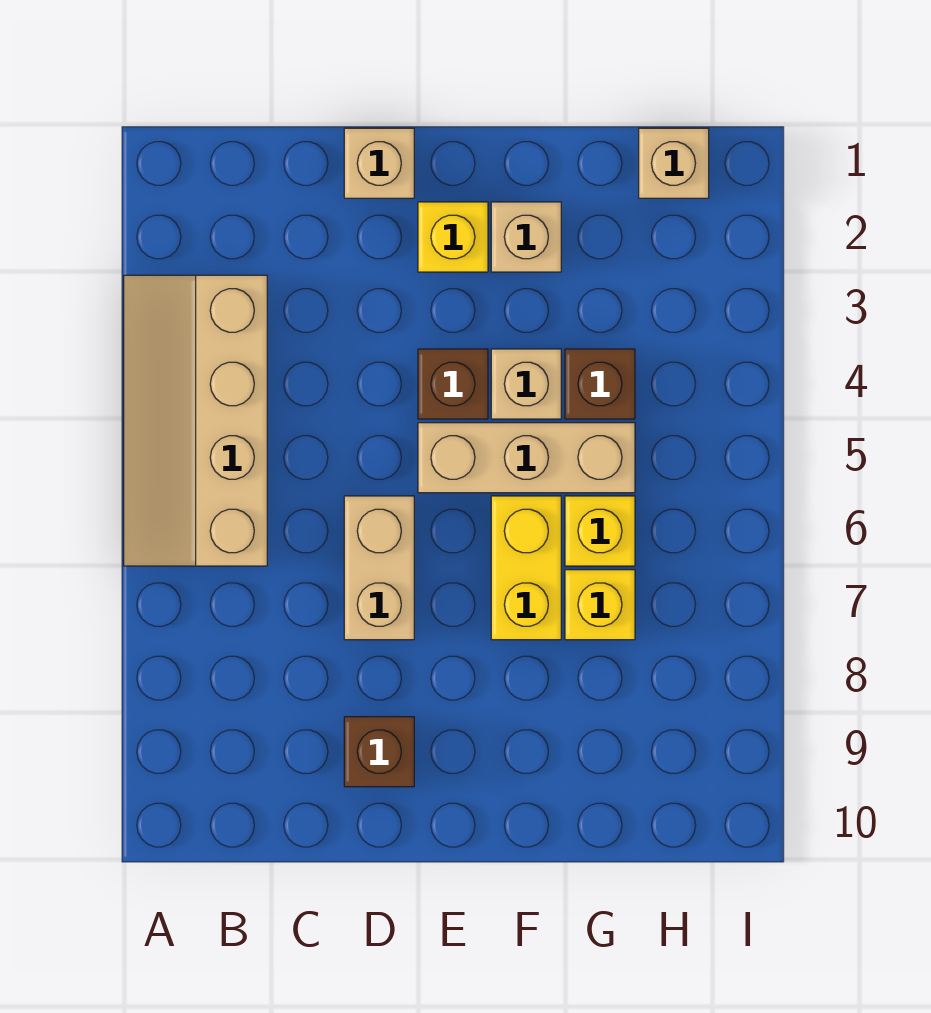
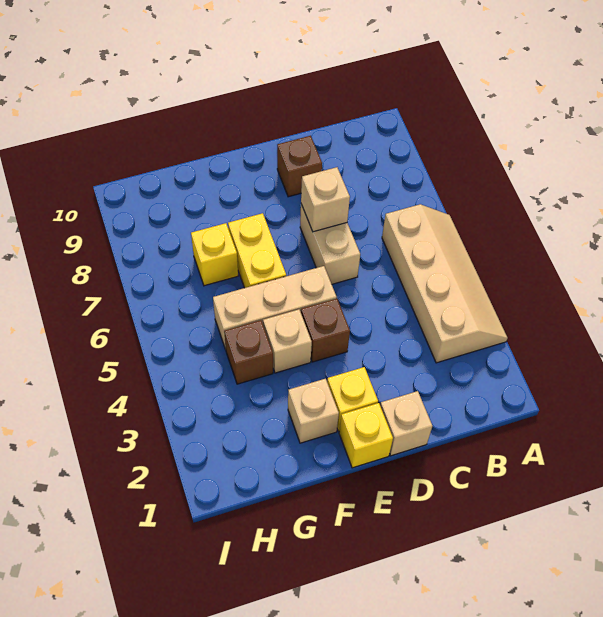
yellow 1x1 brick [565,496,635,566] -> yellow 1x1 brick moved to [339,403,393,468]
tan 1x1 brick [639,128,709,198] -> tan 1x1 brick moved to [301,167,350,232]

